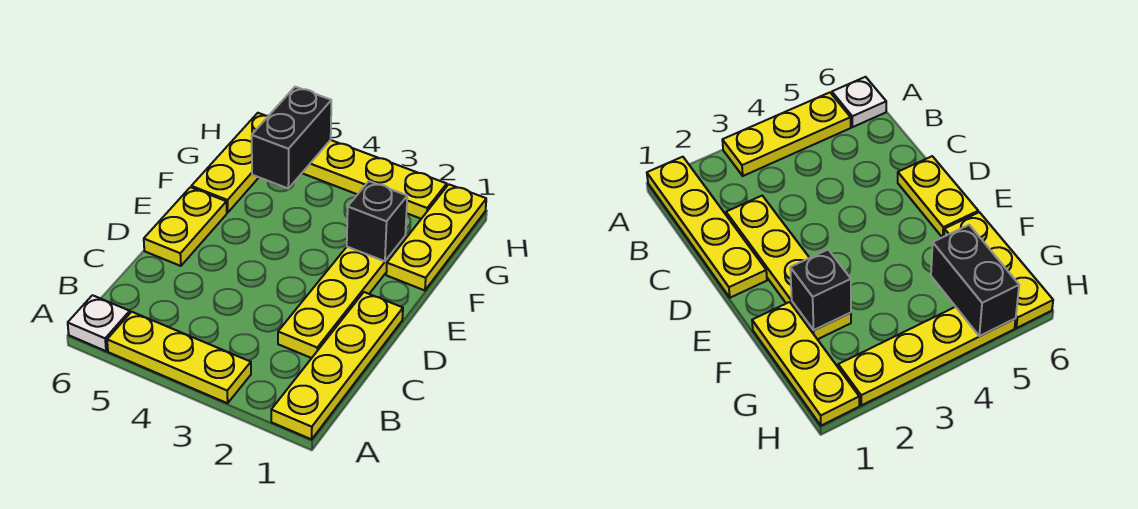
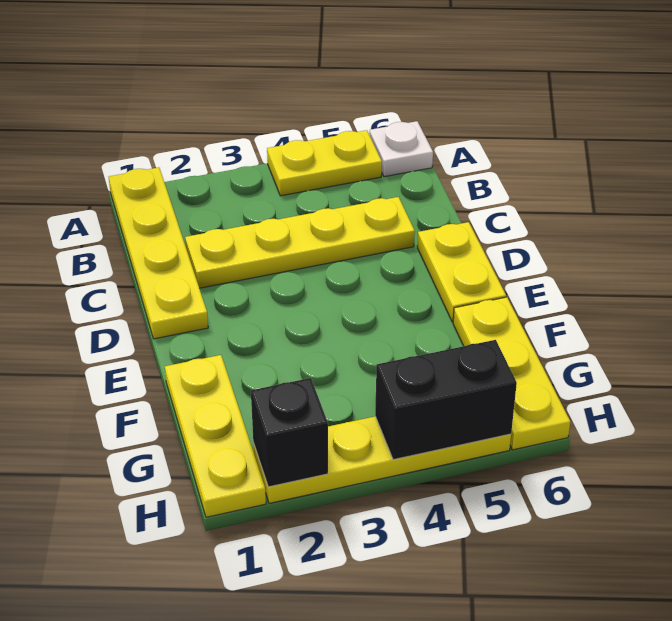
yellow 1x3 plate [107,312,251,403] -> yellow 1x2 plate [267,130,382,196]
yellow 1x4 plate [278,237,405,358] -> yellow 1x4 plate turned to [185,197,415,288]
black 1x1 brick [347,181,407,261] -> black 1x1 brick moved to [251,378,328,487]
black 1x2 brick [252,87,331,188] -> black 1x2 brick turned to [375,340,517,460]

